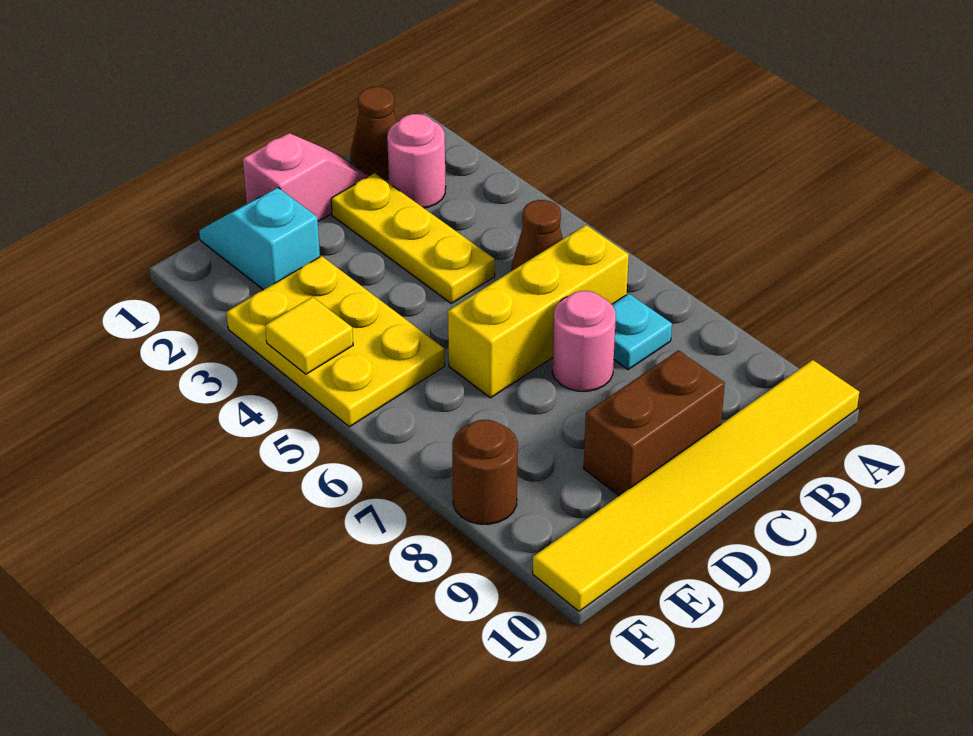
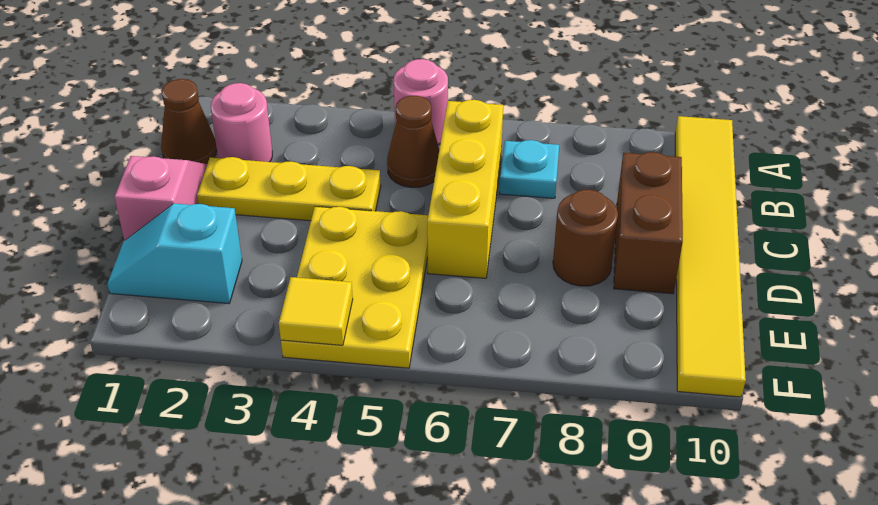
pink 1x1 round brick [552,291,616,391] -> pink 1x1 round brick moved to [394,59,448,145]
yellow 2x3 plate [227,256,445,427] -> yellow 2x3 plate turned to [281,207,428,368]
brown 1x1 round brick [452,420,518,524] -> brown 1x1 round brick moved to [553,190,618,286]

